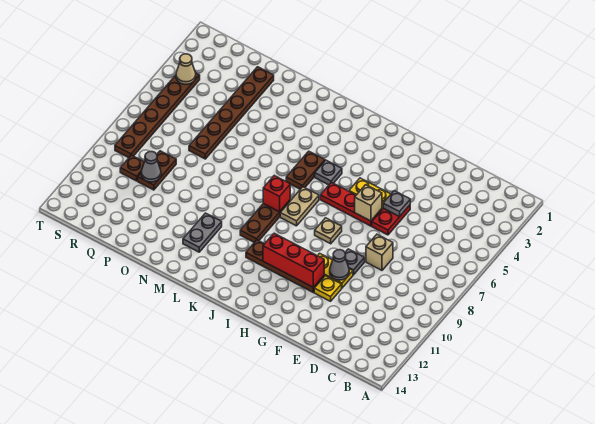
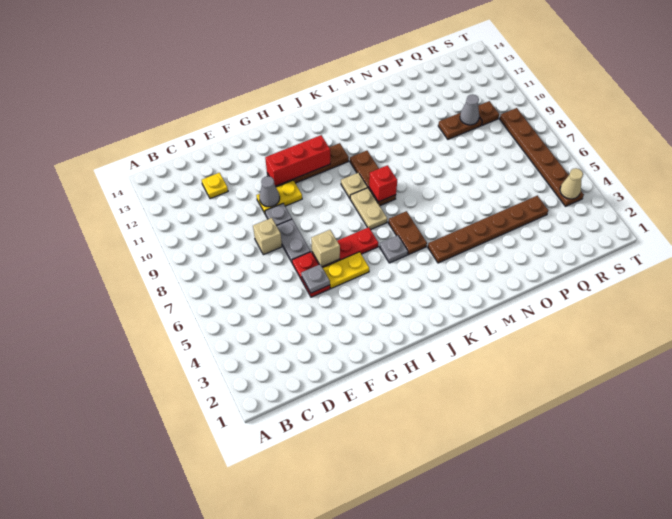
yellow 1x1 plate [314,276,342,301] -> yellow 1x1 plate moved to [202,173,228,199]
tan 1x1 plate [315,218,342,244] -> tan 1x1 plate moved to [341,173,368,198]
grey 1x2 plate [183,213,222,252] -> grey 1x2 plate moved to [277,219,311,262]
brown 1x6 plate [189,67,274,159] -> brown 1x6 plate turned to [428,196,548,263]
brown 1x2 plate [138,151,176,190] -> brown 1x2 plate turned to [438,113,482,139]

